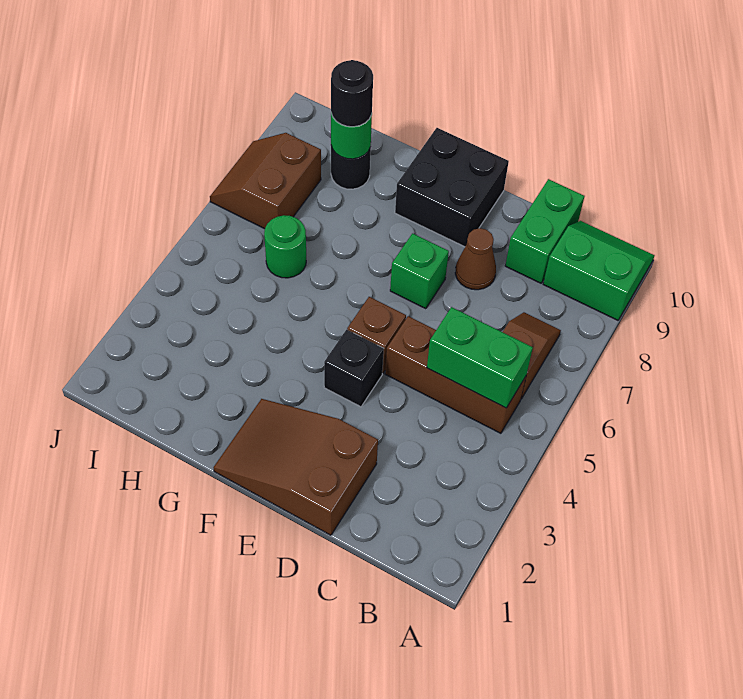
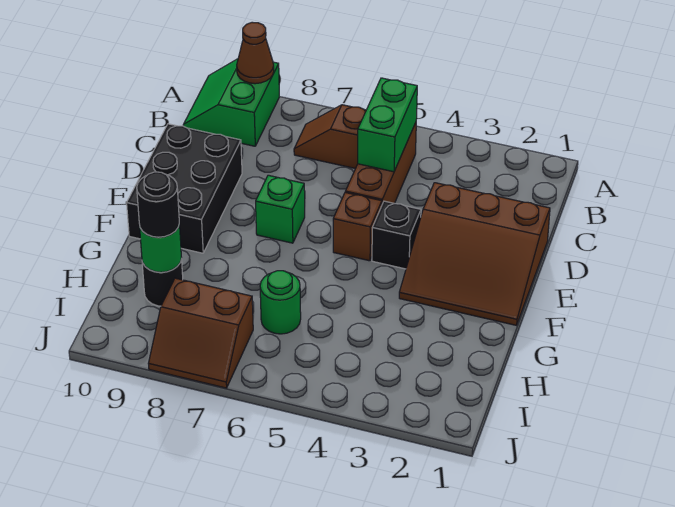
green 1x2 brick [505,179,584,283] -> none
brown 2x3 slope [214,399,378,535] -> brown 3x3 slope [399,183,550,325]
brown 1x1 cone [455,228,496,290] -> brown 1x1 cone moved to [237,22,274,84]
black 2x2 brick [395,128,509,247] -> black 2x3 brick [127,124,242,253]

